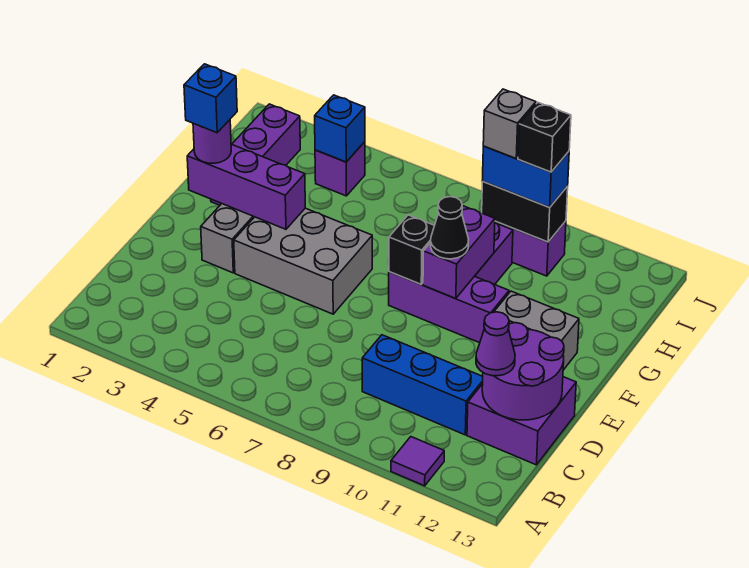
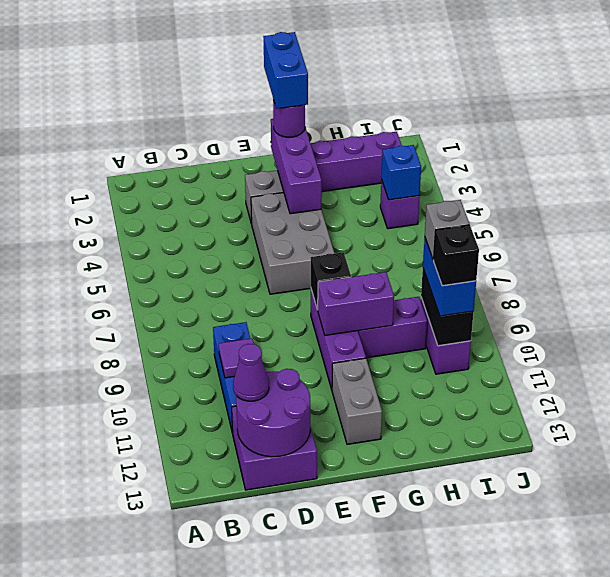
purple 1x1 tile [391,437,444,486] -> purple 1x1 tile moved to [219,338,254,378]
blue 1x1 brick [184,64,237,133] -> blue 1x2 brick [263,32,308,109]
black 1x1 cone [431,197,469,259] -> none

